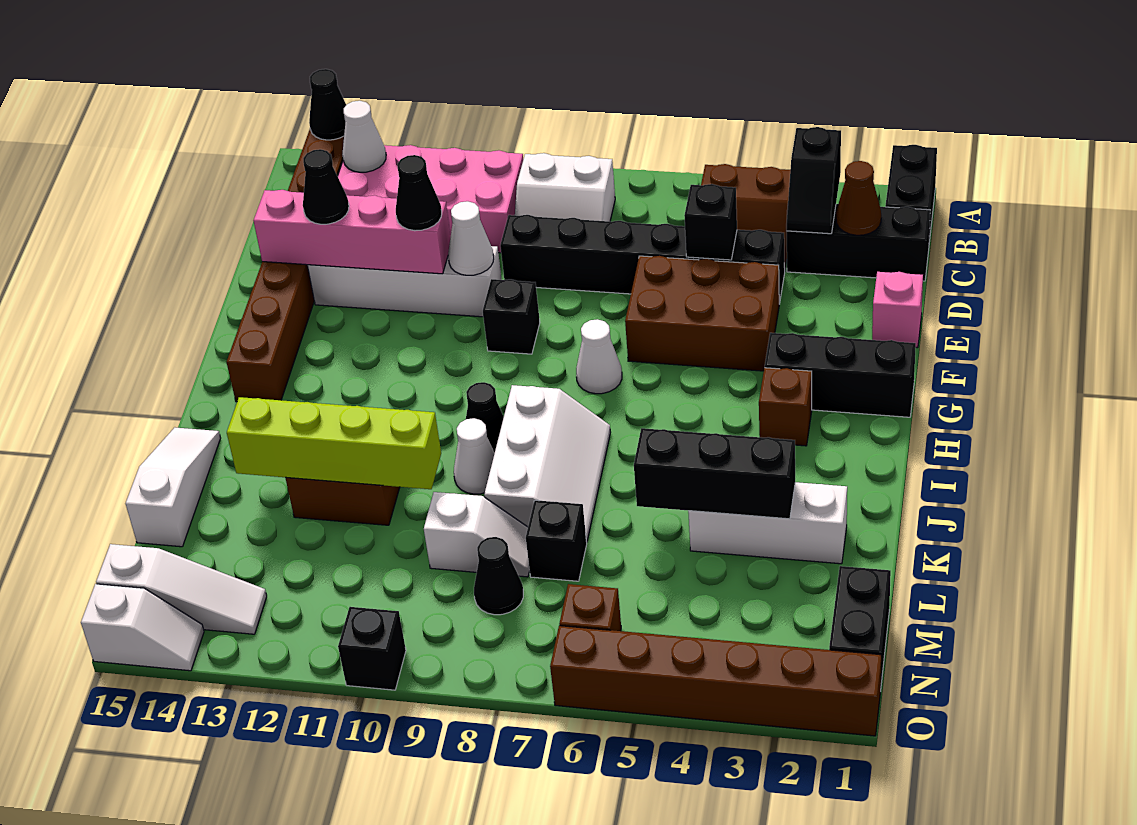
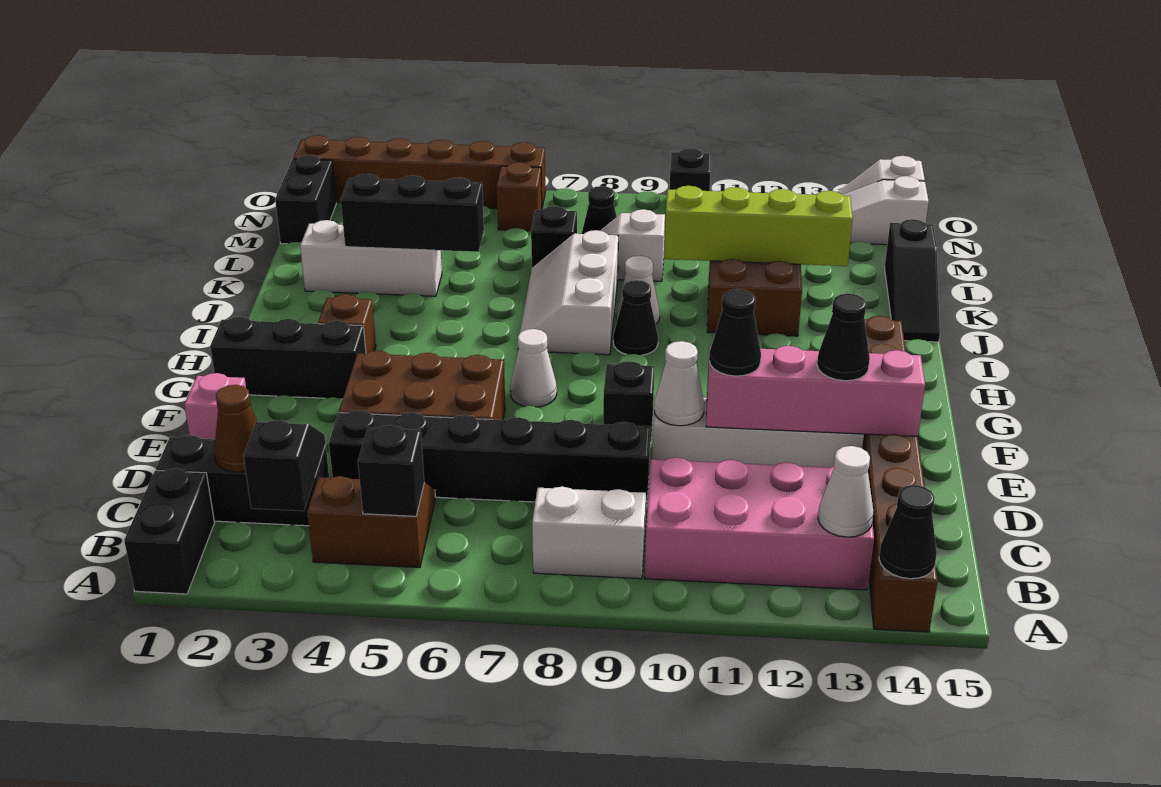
black 1x1 brick [684,184,737,260] -> black 1x1 brick moved to [358,425,424,516]
white 1x3 slope [126,427,221,547] -> black 1x3 slope [885,219,940,342]

